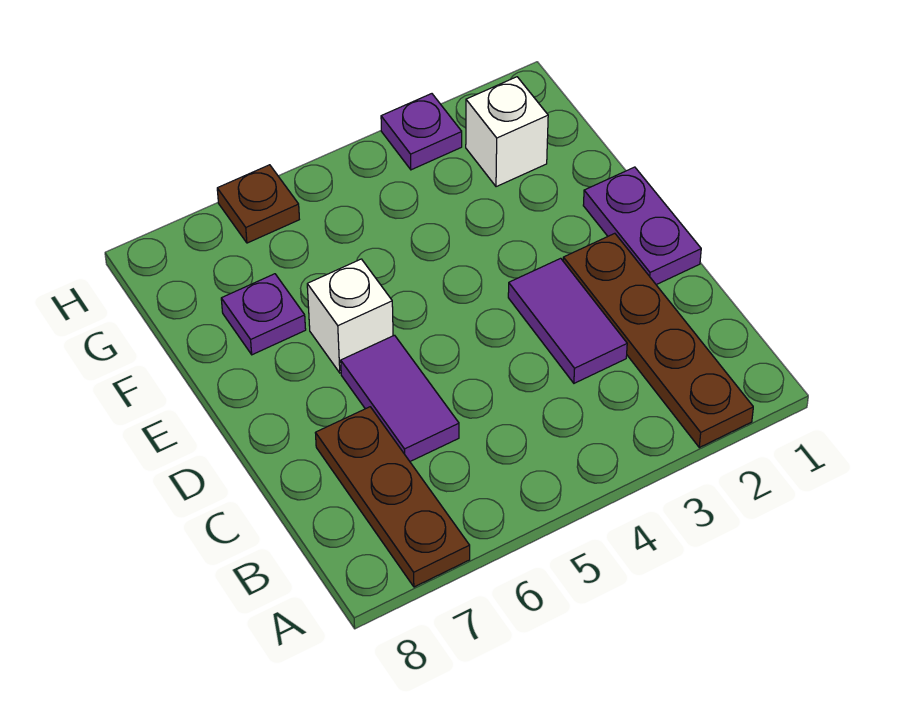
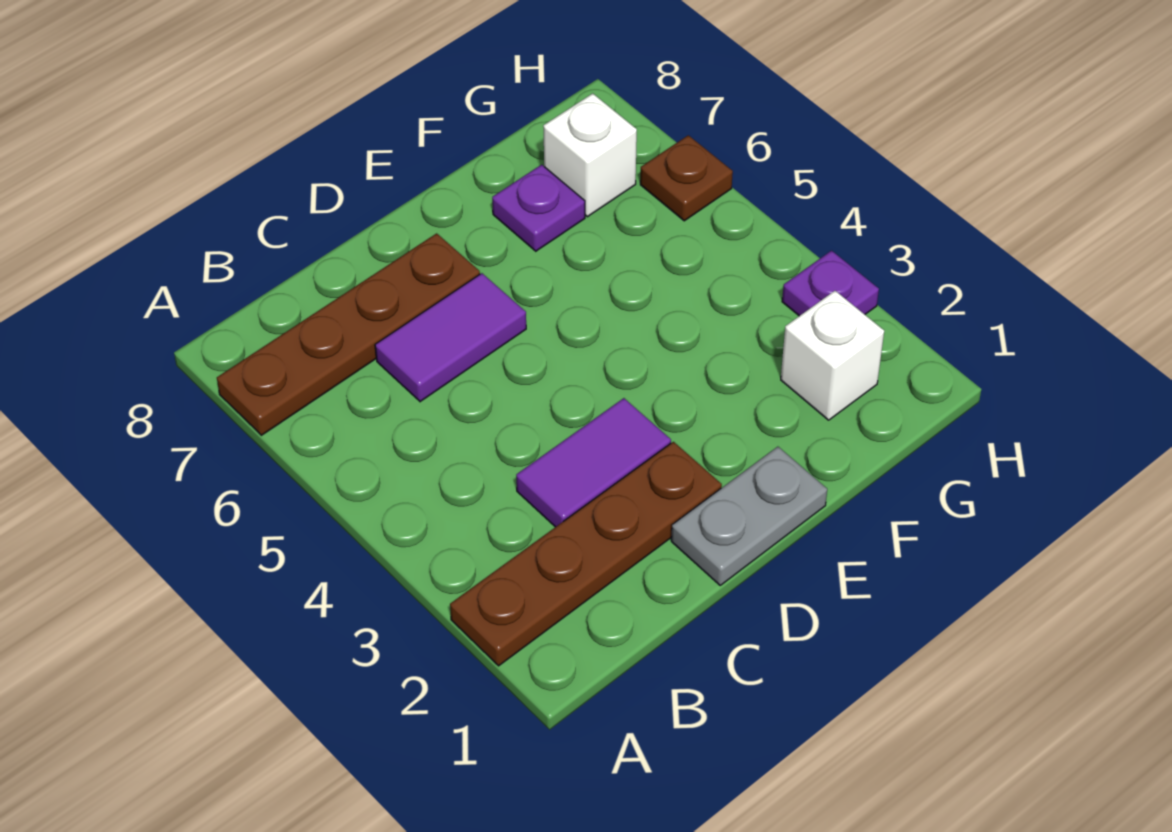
brown 1x3 plate [316,407,470,587] -> brown 1x4 plate [217,233,480,435]
purple 1x2 plate [583,167,701,285] -> grey 1x2 plate [671,447,827,585]
white 1x1 brick [307,259,393,373] -> white 1x1 brick moved to [543,93,637,217]

